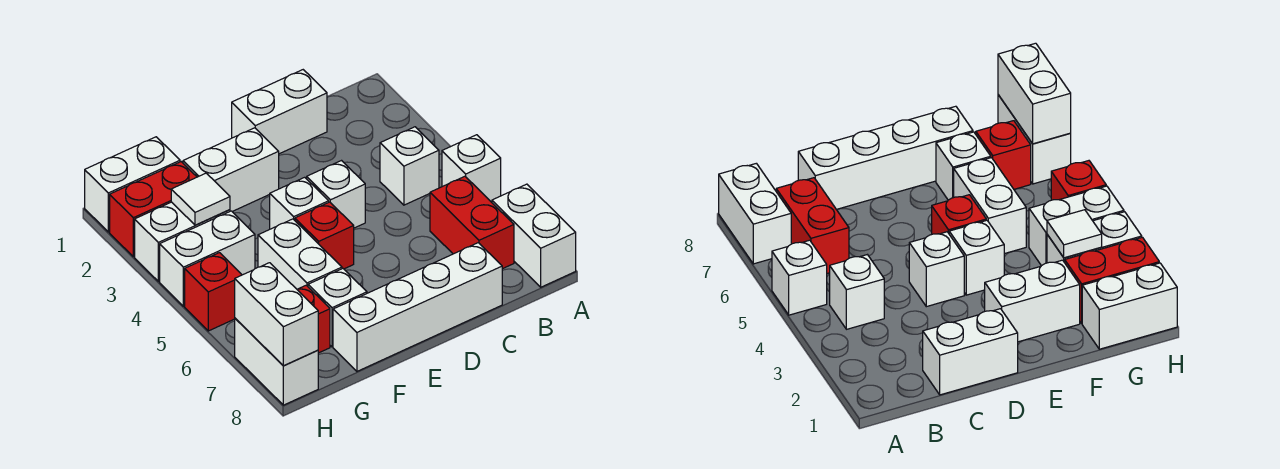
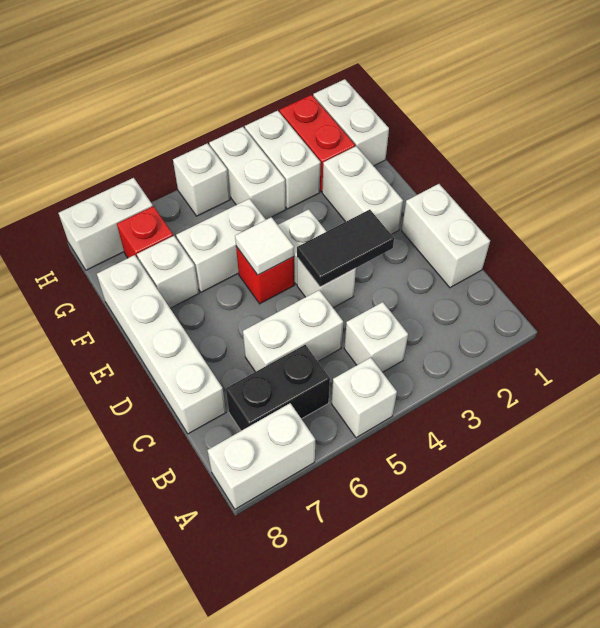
red 1x2 brick [430,176,514,269] -> black 1x2 brick [226,345,330,431]
none -> black 1x2 tile [297,210,394,287]
white 1x1 tile [171,173,230,225] -> white 1x1 tile moved to [235,217,294,275]
red 1x1 brick [185,253,242,331] -> white 1x1 brick [173,143,230,216]
white 1x2 brick [235,263,318,366] -> white 1x2 brick moved to [243,290,343,372]

